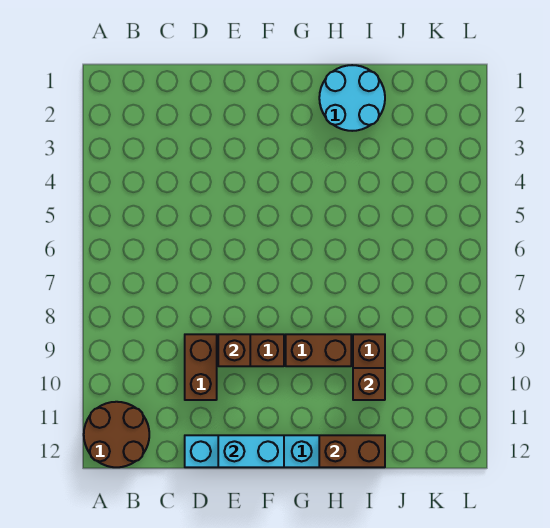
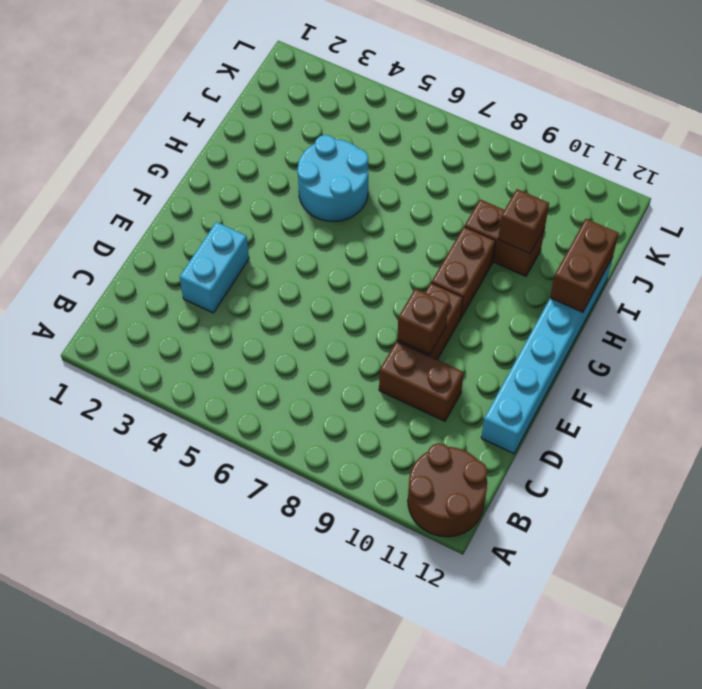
cyan 1x2 brick [218,435,284,467] -> cyan 1x2 brick moved to [180,222,249,313]
cyan 2x2 round brick [319,65,385,131] -> cyan 2x2 round brick moved to [297,135,368,221]

